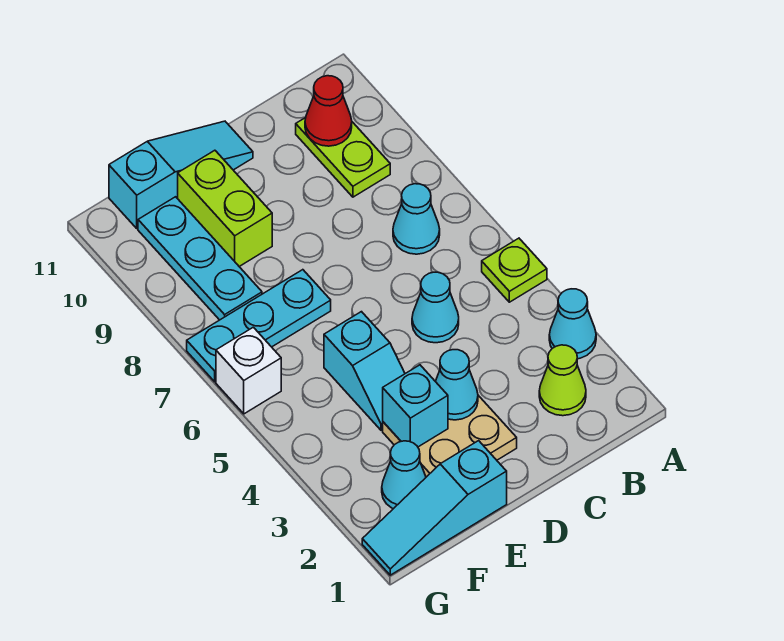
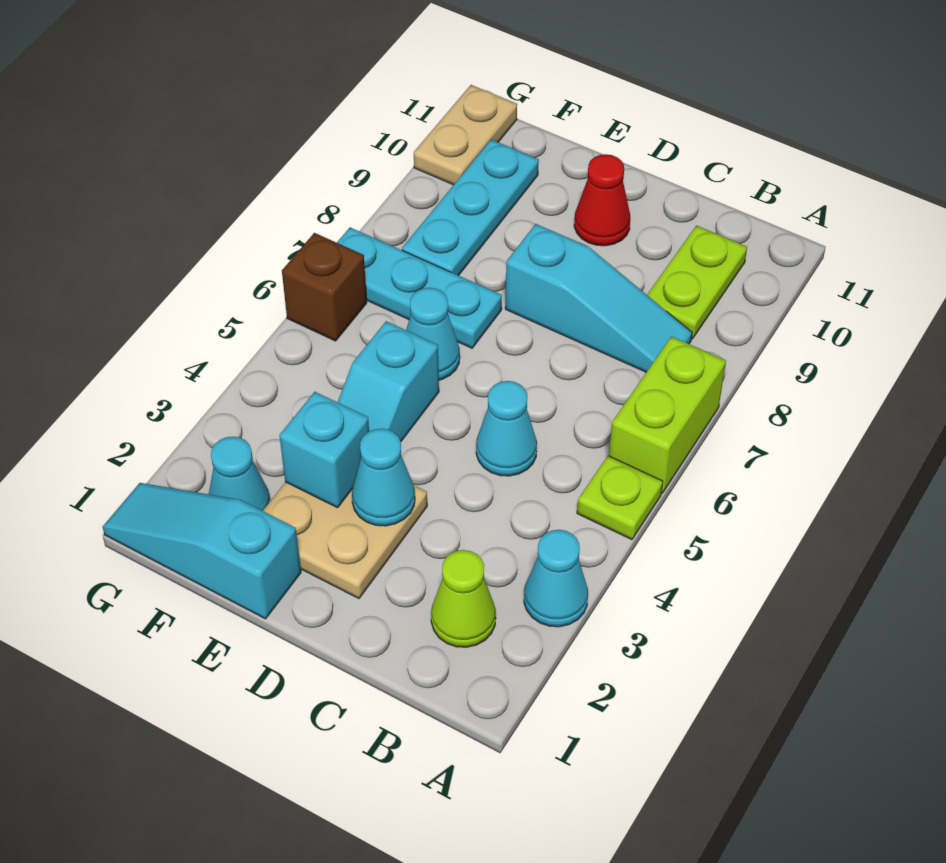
cyan 1x1 cone [393,184,440,254] -> cyan 1x1 cone moved to [406,288,460,380]
red 1x1 cone [305,76,352,146] -> red 1x1 cone moved to [574,154,630,246]
cyan 1x3 slope [109,121,253,228] -> cyan 1x3 slope moved to [505,224,692,372]
lime 1x2 brick [178,150,272,266] -> lime 1x2 brick moved to [609,336,726,493]
white 1x1 brick [216,327,281,414] -> brown 1x1 brick [282,233,367,341]
none -> tan 1x2 plate [414,85,517,185]

